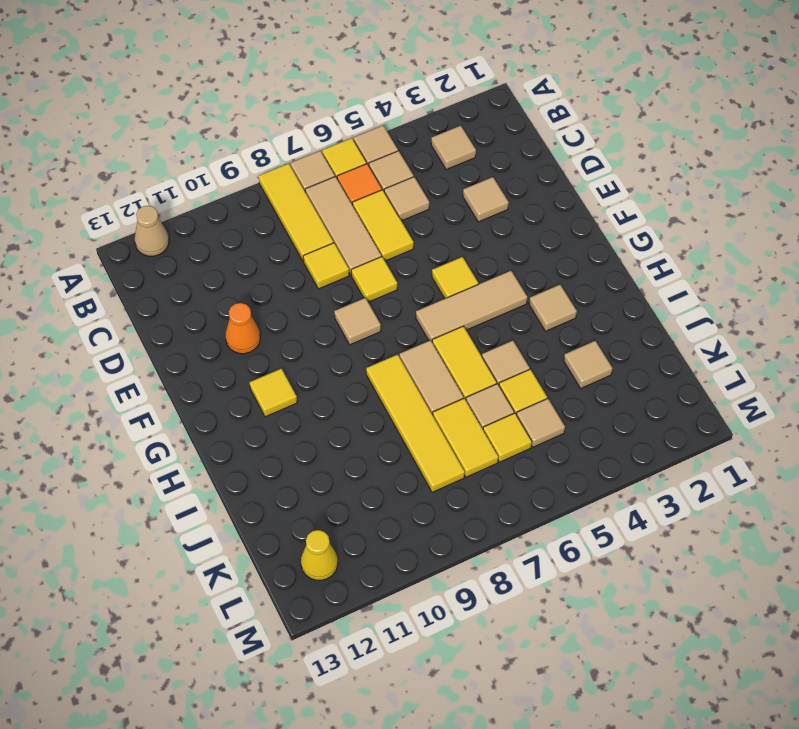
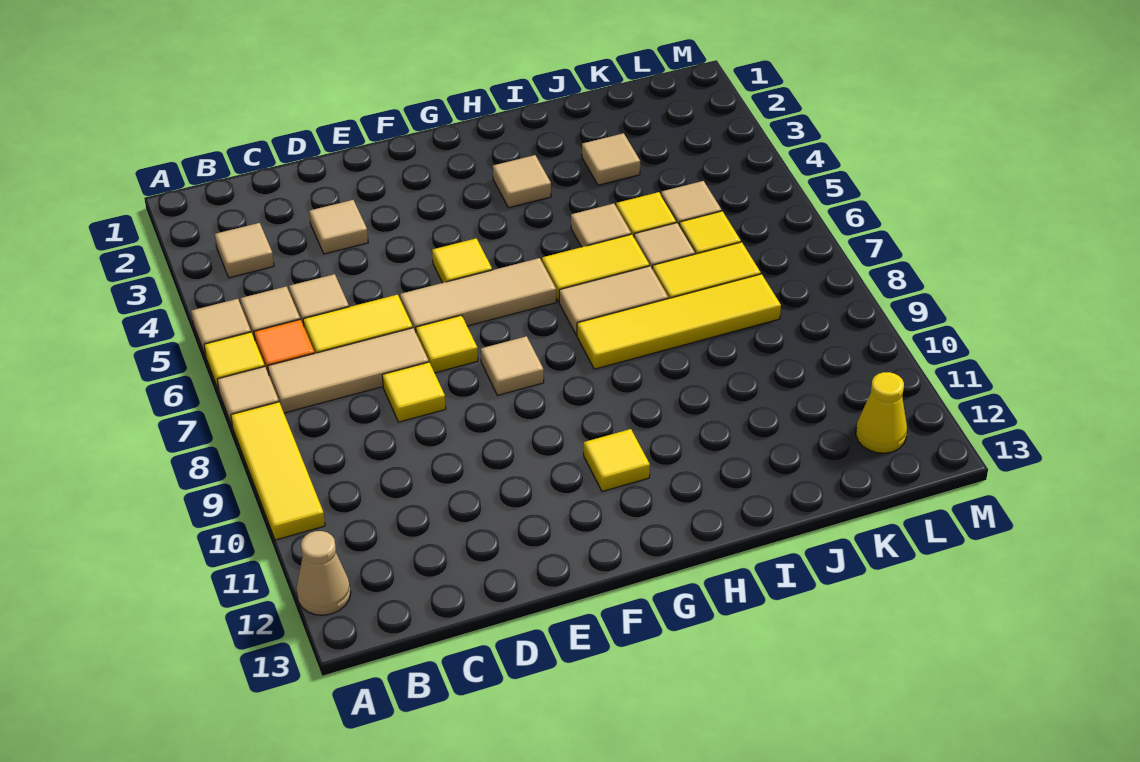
yellow 1x3 tile [259,164,333,262] -> yellow 1x3 tile turned to [231,402,325,540]
orange 1x1 cone [225,303,260,354] -> none
tan 1x3 tile [416,271,527,341] -> tan 1x3 tile turned to [400,258,556,332]

